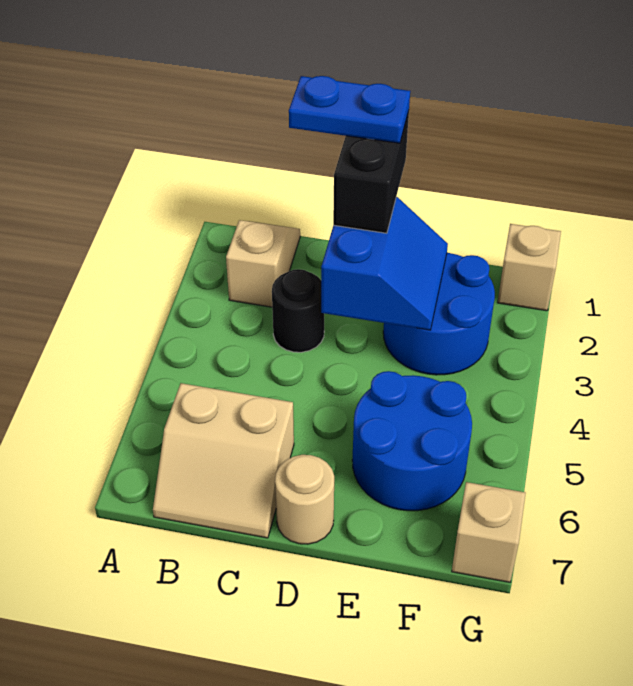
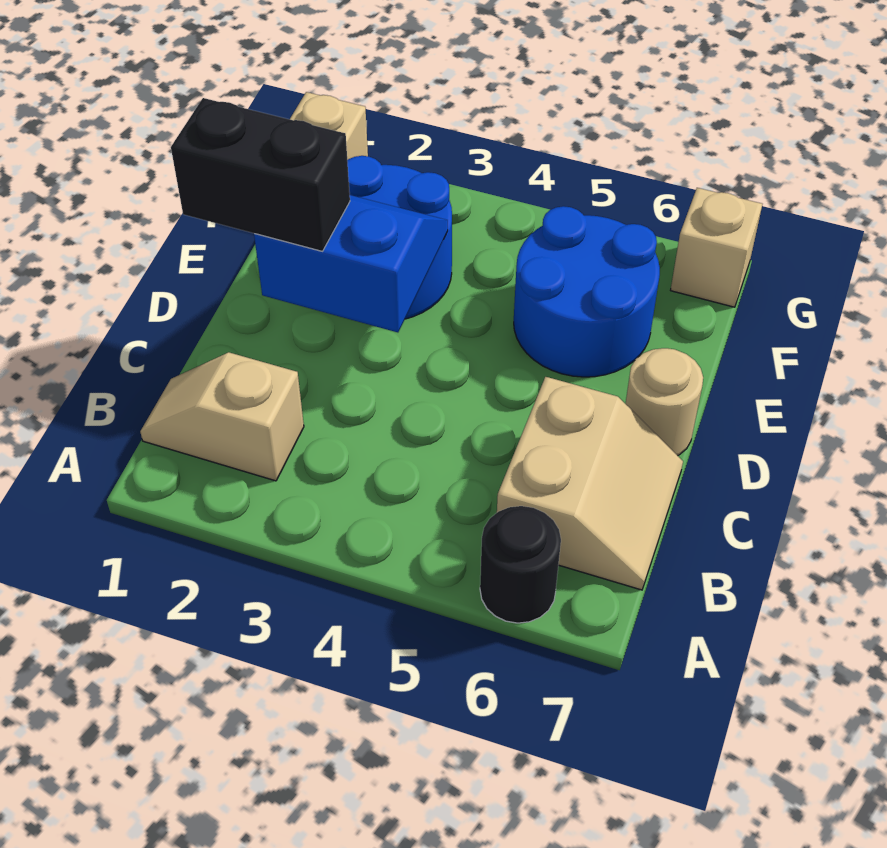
blue 1x2 plate [289,76,410,143] -> none
black 1x1 round brick [272,269,324,352] -> black 1x1 round brick moved to [480,506,561,623]

